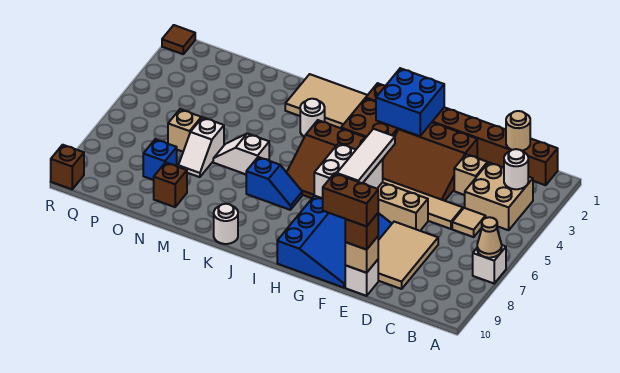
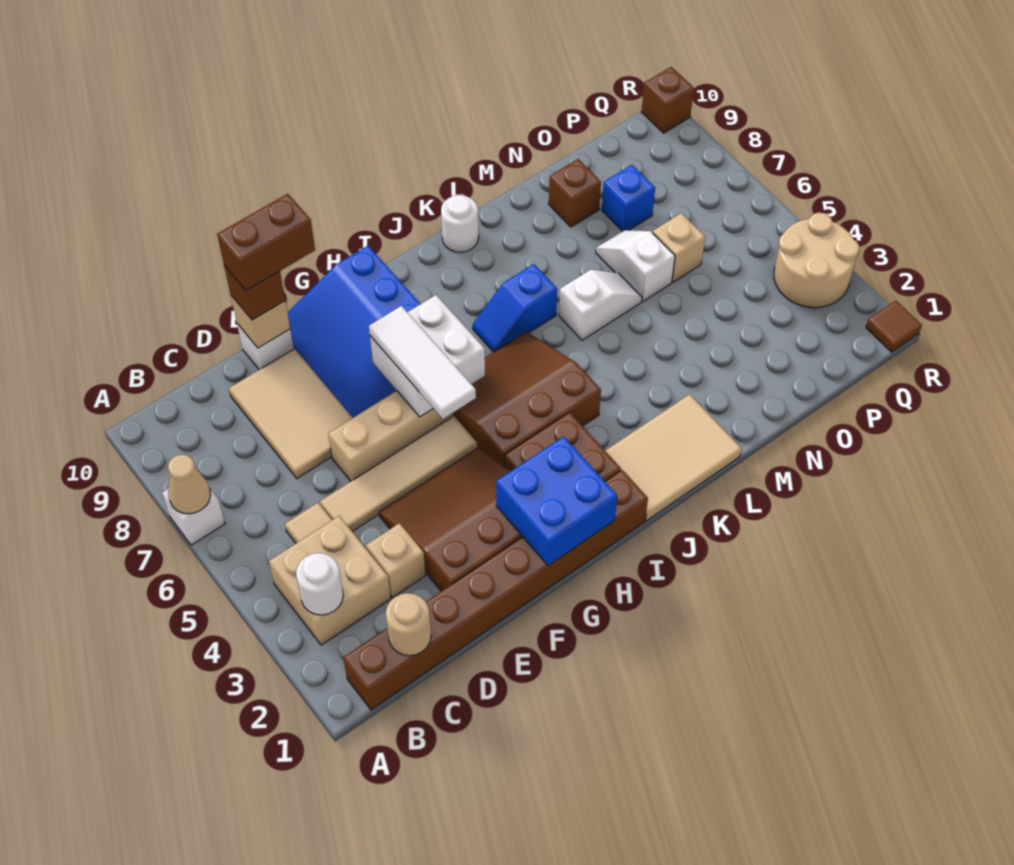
white 1x1 round brick [300,99,325,137] -> none
none -> tan 2x2 round brick [774,213,859,308]

